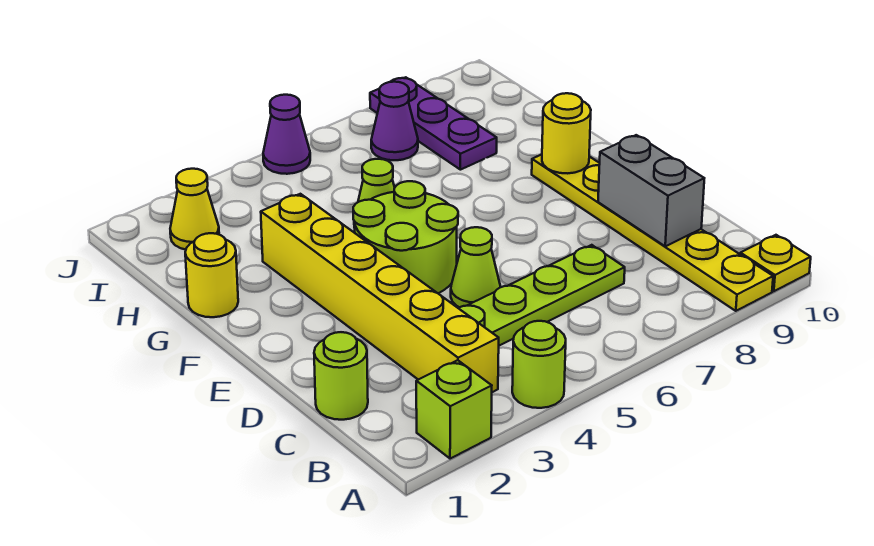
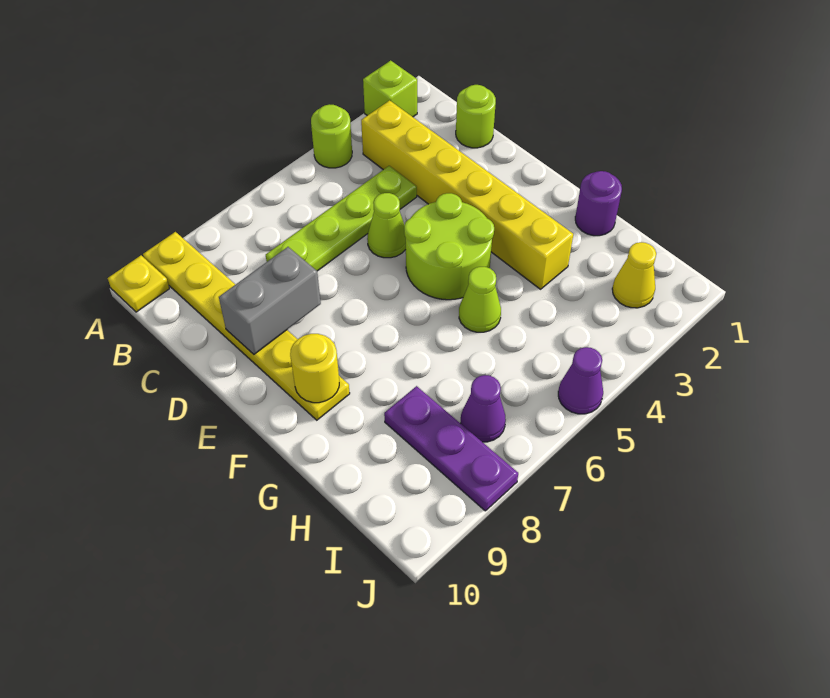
grey 1x2 brick [598,135,704,246] -> grey 1x2 brick turned to [219,247,321,354]
yellow 1x1 round brick [185,233,238,317] -> purple 1x1 round brick [575,171,622,236]

